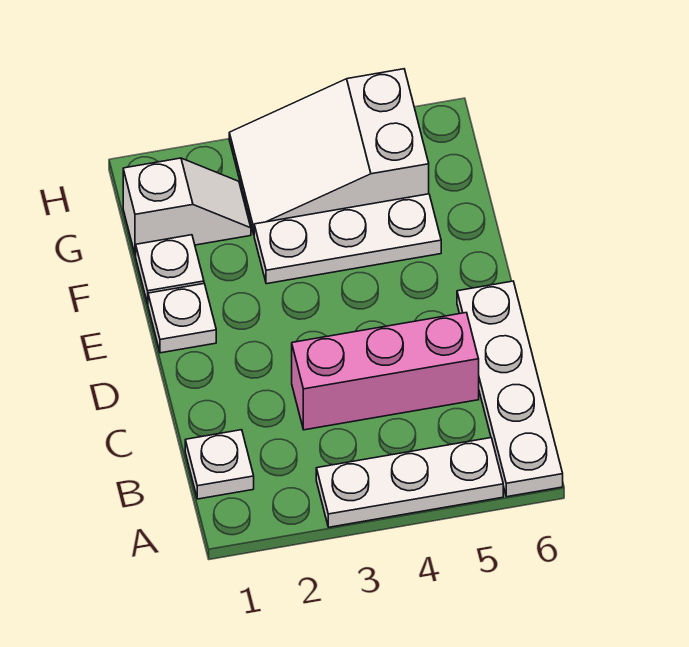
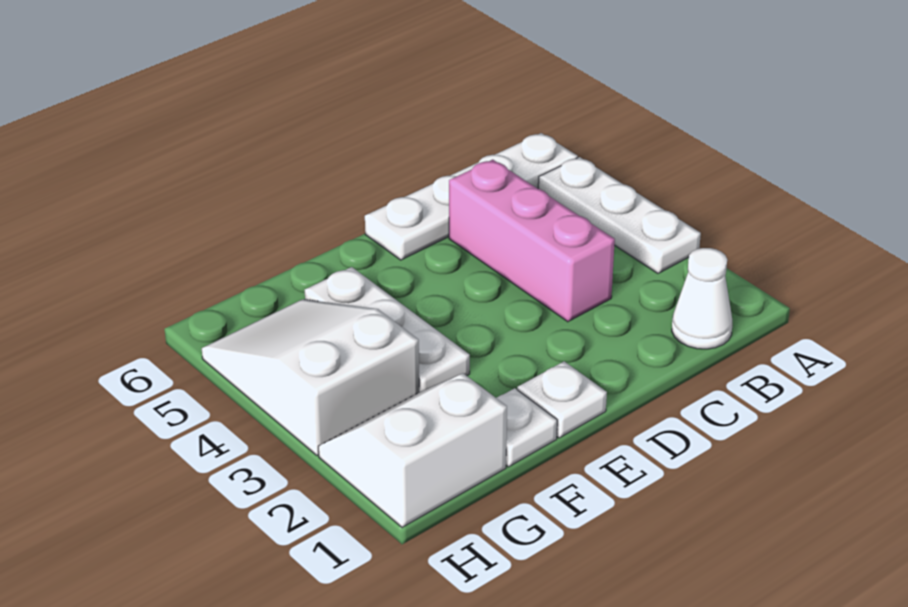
white 1x1 plate [185,430,254,499] -> white 1x1 cone [672,248,732,349]
white 1x2 slope [123,158,251,255] -> white 2x2 slope [318,373,507,527]
white 2x3 slope [229,69,429,234] -> white 2x3 slope turned to [202,299,419,455]

